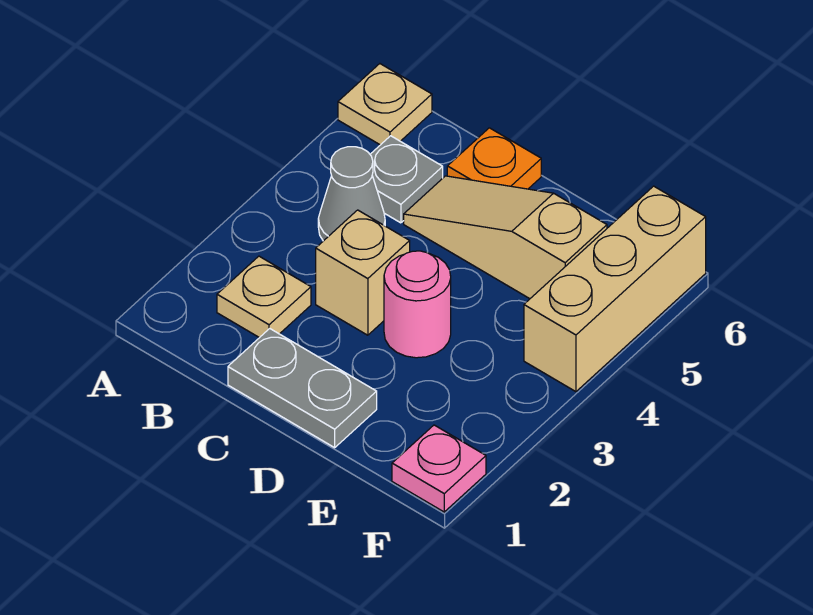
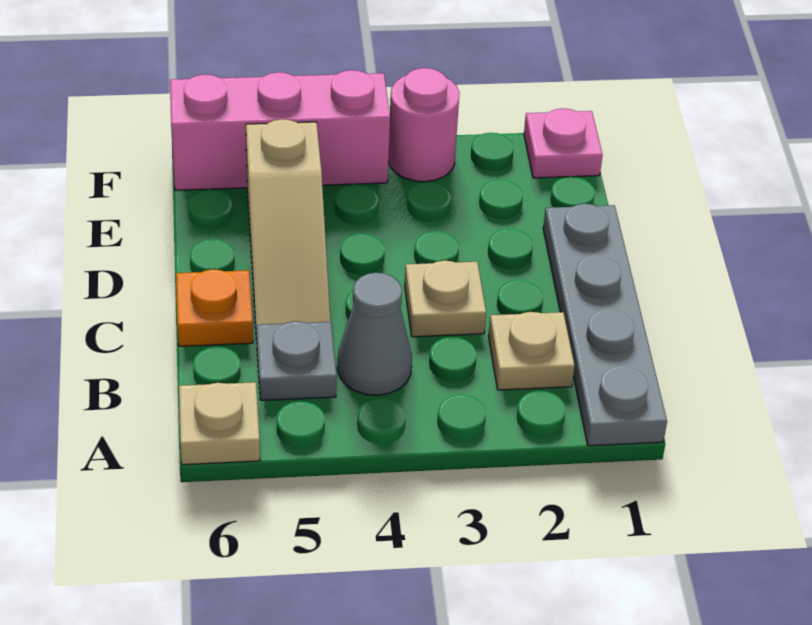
grey 1x2 plate [228,329,377,448] -> grey 1x4 plate [543,204,667,446]
tan 1x1 brick [316,210,410,335] -> tan 1x1 plate [405,261,486,337]
pink 1x1 round brick [384,251,451,358] -> pink 1x1 round brick moved to [388,68,460,182]
tan 1x3 brick [524,186,706,392] -> pink 1x3 brick [170,70,390,190]

